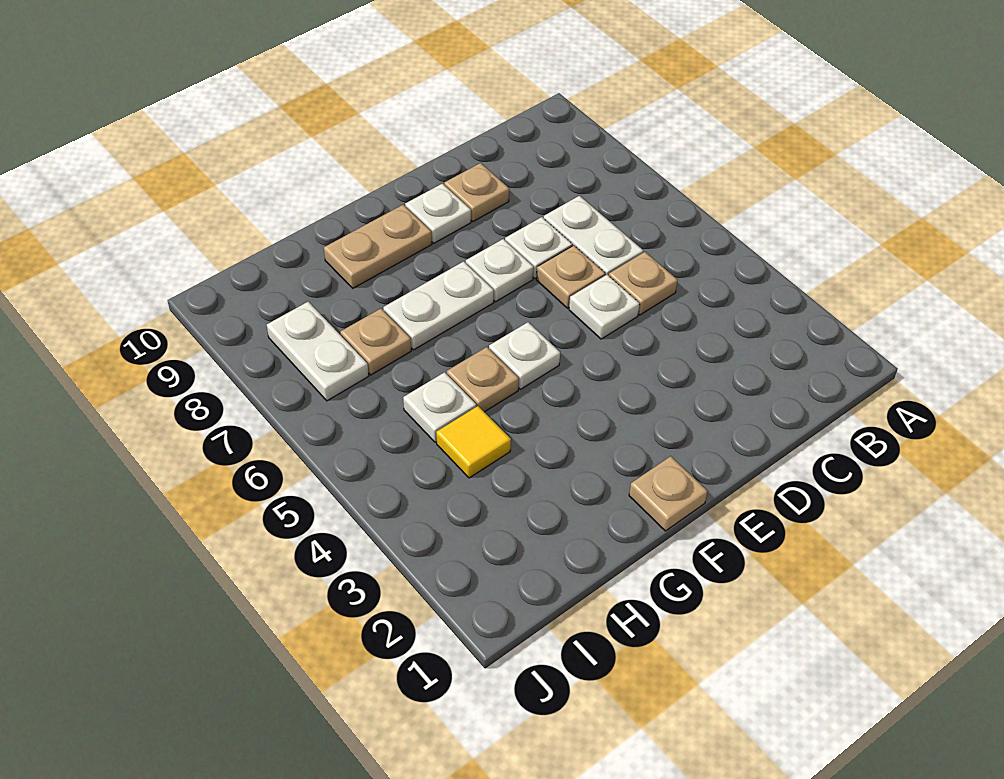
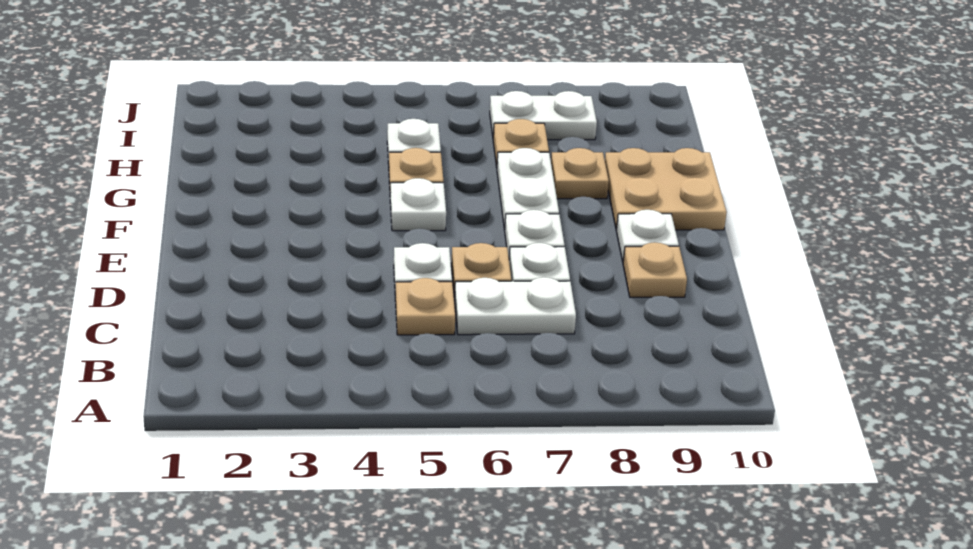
tan 1x1 plate [629,456,708,531] -> tan 1x1 plate moved to [551,148,609,199]
tan 1x2 plate [324,205,432,288] -> tan 2x2 plate [605,148,727,230]
yellow 1x1 tile [436,406,511,478] -> none

